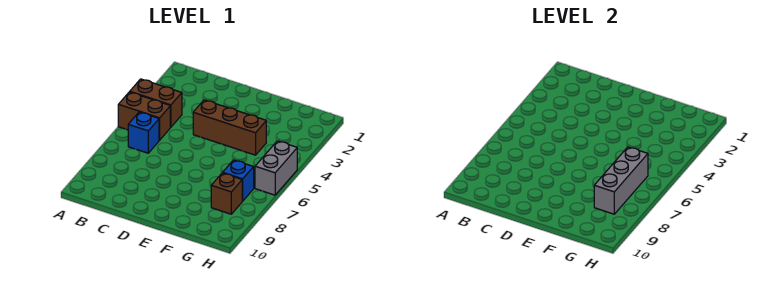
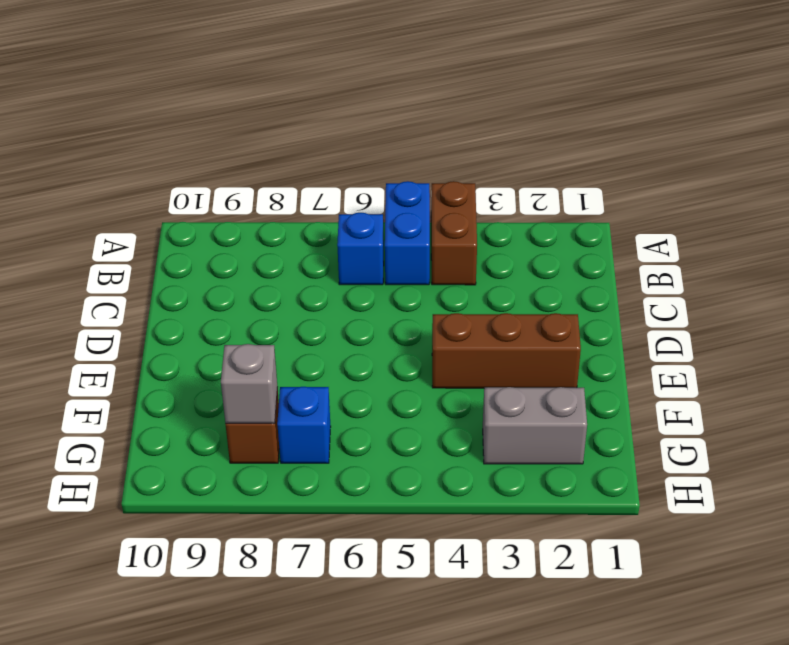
brown 1x2 brick [118,92,170,140] -> blue 1x2 brick [385,181,430,285]
brown 1x3 brick [193,100,266,155] -> brown 1x3 brick turned to [432,313,581,388]
grey 1x3 brick [594,147,648,214] -> grey 1x1 brick [221,344,278,423]
grey 1x2 brick [255,141,297,195] -> grey 1x2 brick moved to [483,387,587,464]

